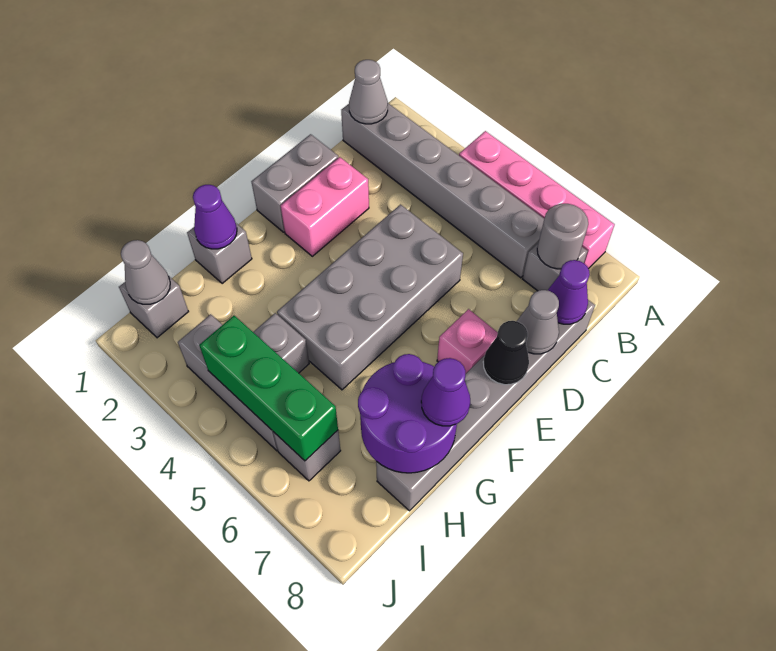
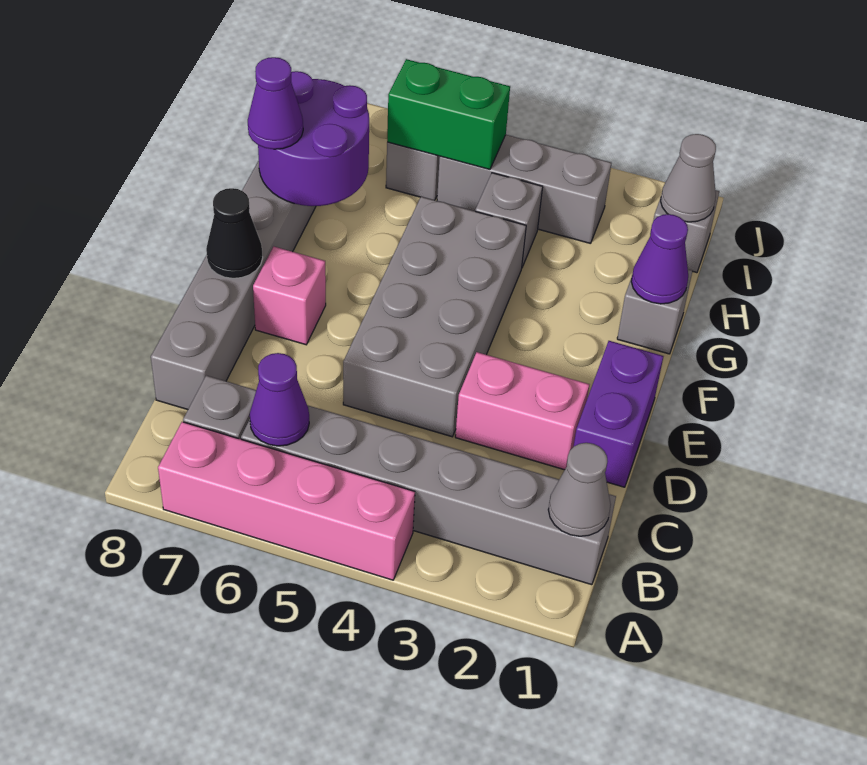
grey 1x1 round brick [537,204,588,269] -> none
purple 1x1 cone [548,260,590,324] -> purple 1x1 cone moved to [250,353,309,446]
grey 1x2 brick [251,134,338,232] -> purple 1x2 brick [574,341,663,487]
pink 1x2 brick [281,157,369,256] -> pink 1x2 brick turned to [455,352,589,470]
grey 1x1 cone [517,290,559,354] -> none
green 1x3 brick [199,316,338,461] -> green 1x2 brick [387,59,510,169]

